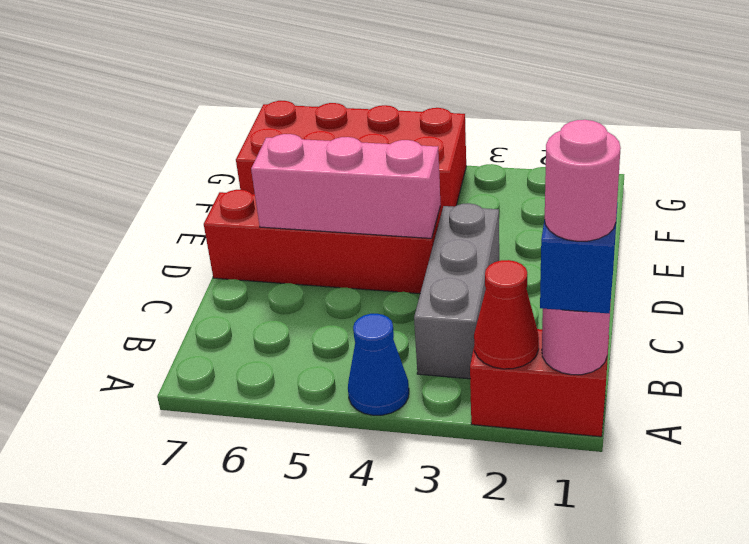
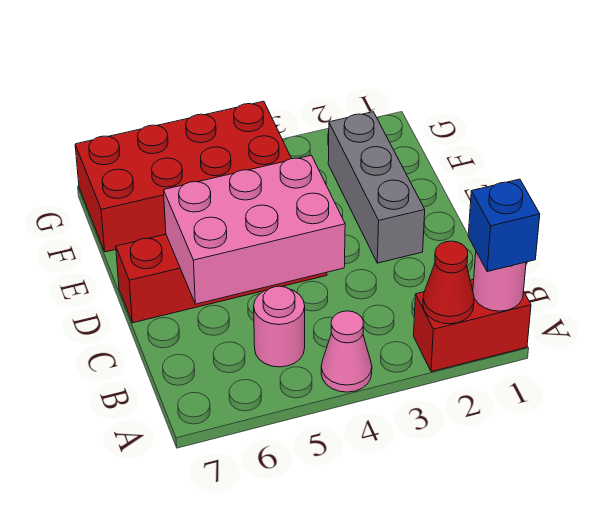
pink 1x1 round brick [545,120,621,241] -> pink 1x1 round brick moved to [254,286,305,367]
blue 1x1 cone [348,314,409,415] -> pink 1x1 cone [321,311,372,392]
grey 1x3 brick [414,203,499,379] -> grey 1x3 brick moved to [328,112,425,263]
pink 1x3 brick [251,134,441,238] -> pink 2x3 brick [164,155,345,304]

